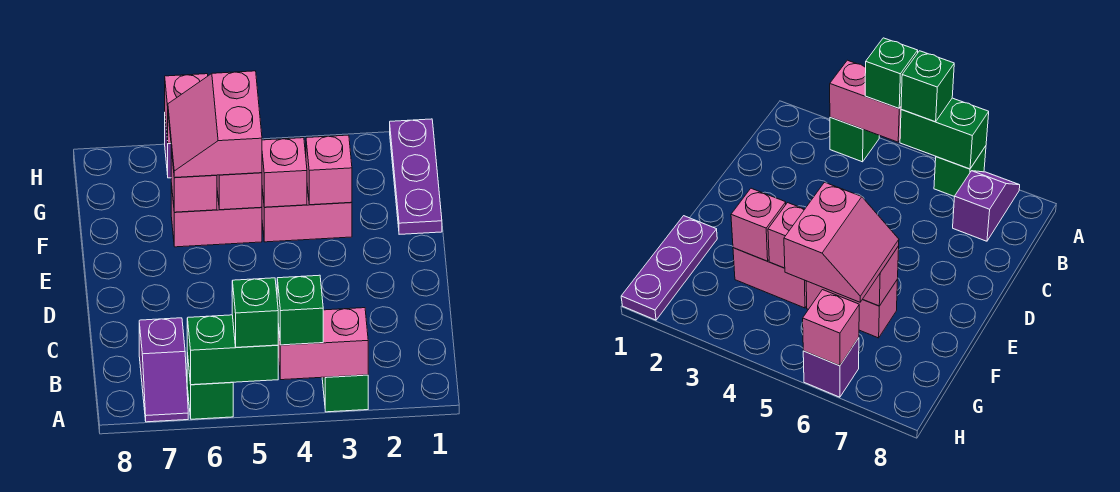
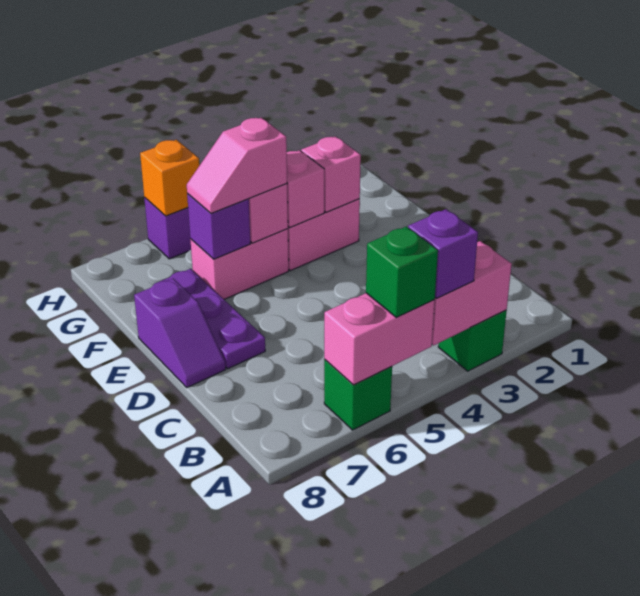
green 1x1 brick [277,275,323,345] -> purple 1x1 brick [408,209,478,298]
green 1x2 brick [187,315,278,385] -> pink 1x2 brick [324,293,435,385]
purple 1x2 slope [139,318,188,422] -> purple 1x2 slope moved to [134,279,226,387]
purple 1x3 plate [390,119,442,234] -> purple 1x3 plate moved to [155,269,265,368]
pink 2x2 slope [168,71,262,178] -> pink 1x2 slope [187,118,287,213]
pink 1x1 brick [171,149,217,212] -> purple 1x1 brick [187,194,250,259]
pink 1x1 brick [165,74,208,143] -> orange 1x1 brick [140,140,199,216]

